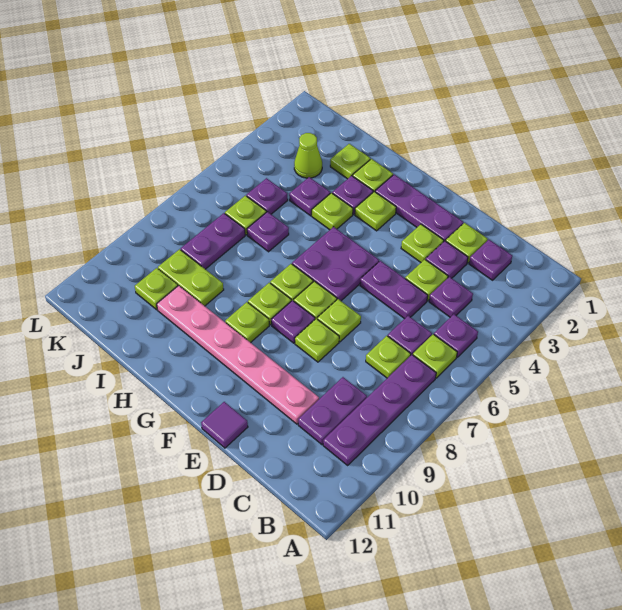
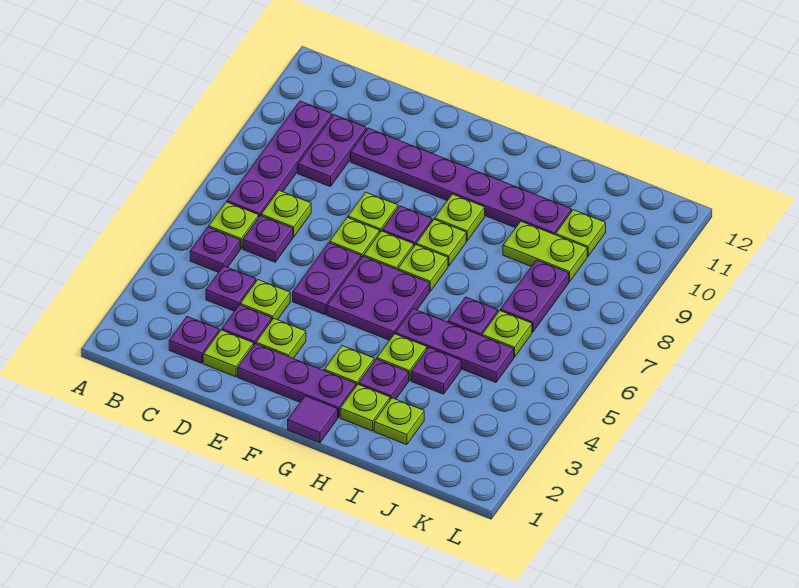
purple 1x2 plate [360,261,428,319] -> purple 1x2 plate turned to [293,243,361,315]
pink 1x6 plate [157,286,319,424] -> purple 1x6 plate [351,128,572,235]
purple 1x1 tile [201,402,248,448] -> purple 1x1 tile moved to [288,396,338,443]
lime 1x1 cone [294,133,322,178] -> none
purple 1x1 plate [246,178,288,214] -> purple 1x3 plate [395,309,514,382]

